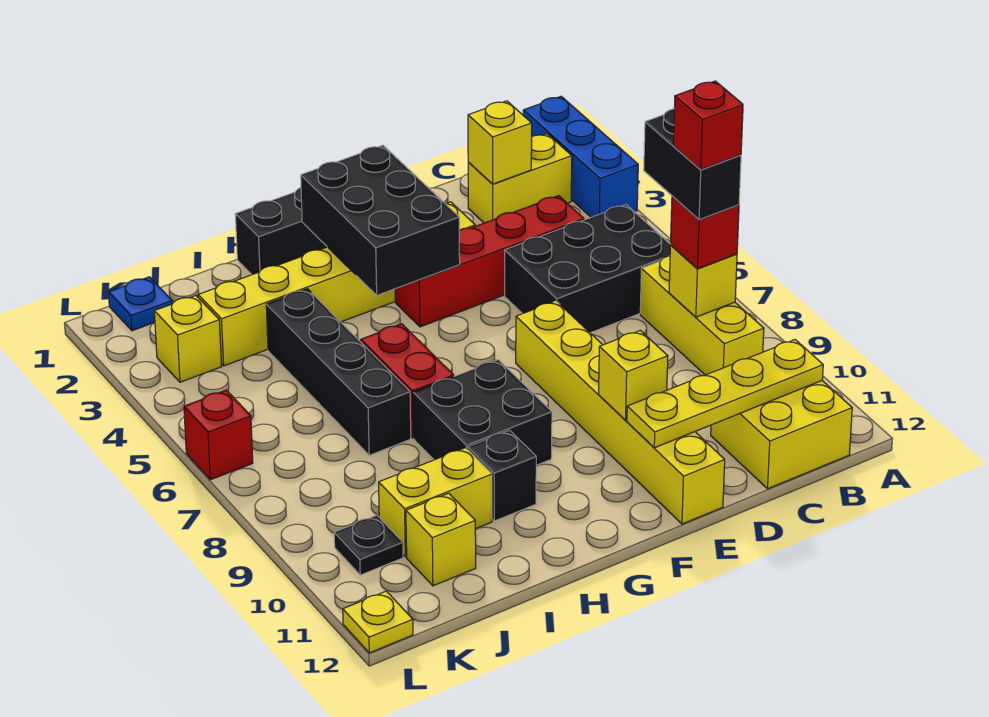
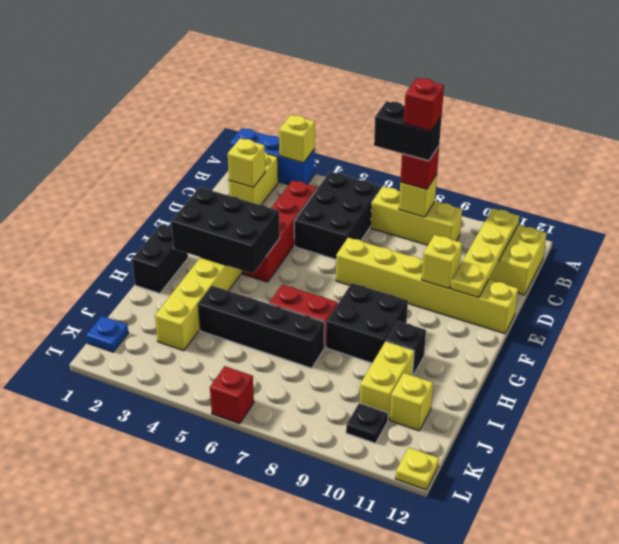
yellow 1x1 brick [154,295,222,382] -> yellow 1x1 brick moved to [279,115,315,163]

